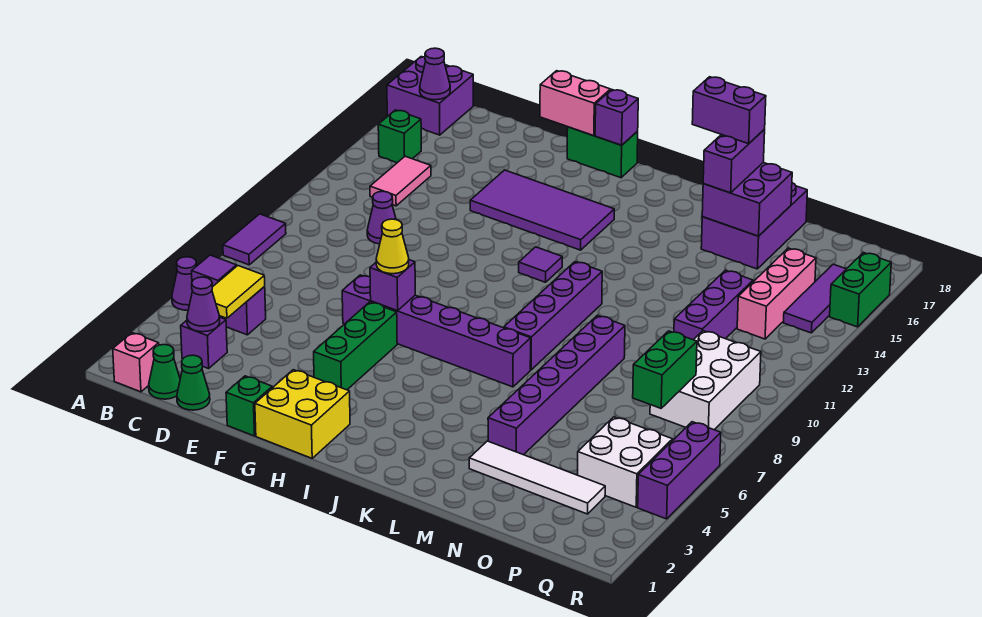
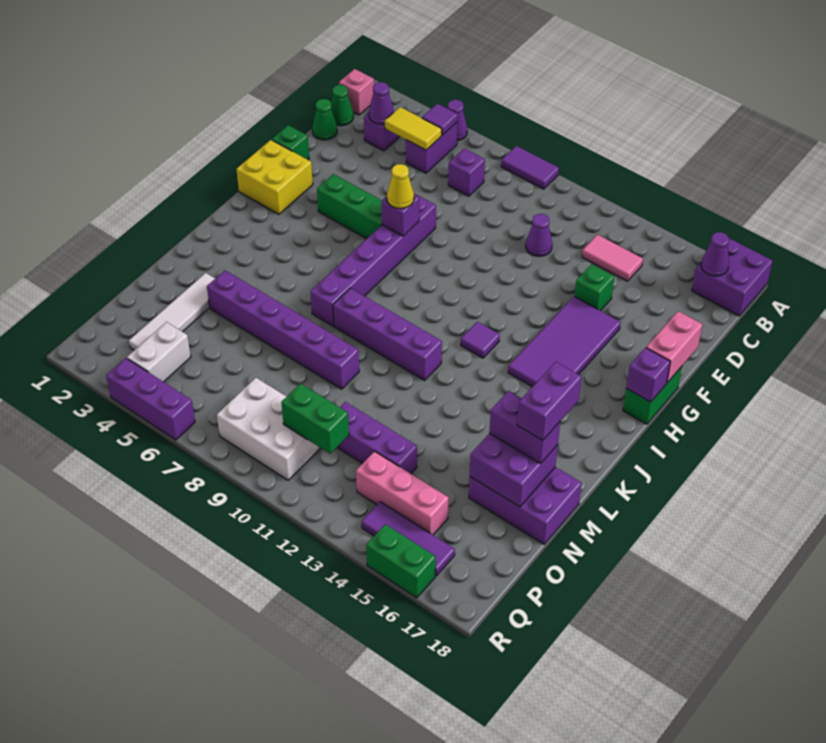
green 1x1 brick [378,110,421,163] -> green 1x1 brick moved to [575,264,614,311]
none -> purple 1x1 brick [448,148,485,196]
white 2x2 brick [578,417,673,507] -> white 1x2 brick [127,322,191,382]
green 1x2 brick [633,331,697,408] -> green 1x2 brick moved to [281,384,349,454]

